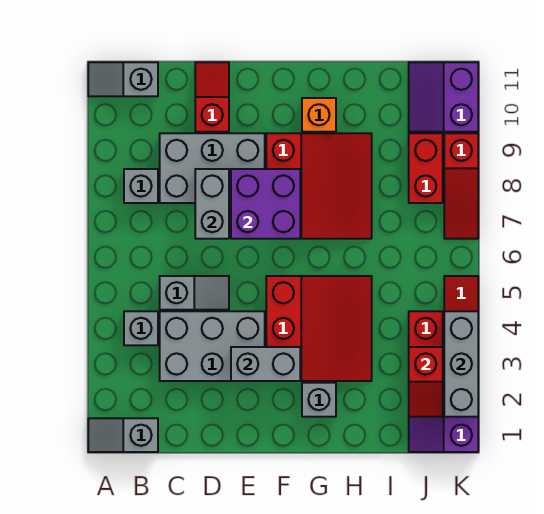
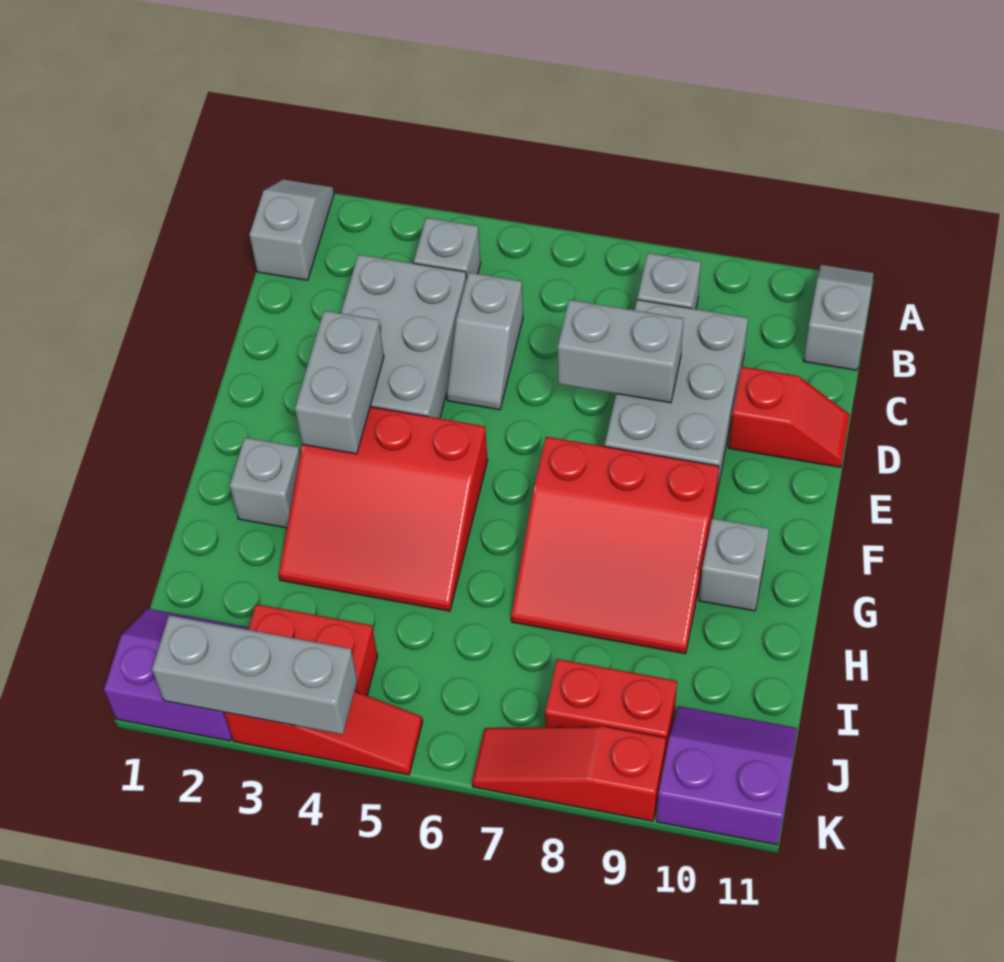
purple 2x2 brick [231,169,300,239] -> none
orange 1x1 brick [302,98,336,132] -> grey 1x1 brick [699,518,769,611]
red 1x2 slope [409,347,443,417] -> none

